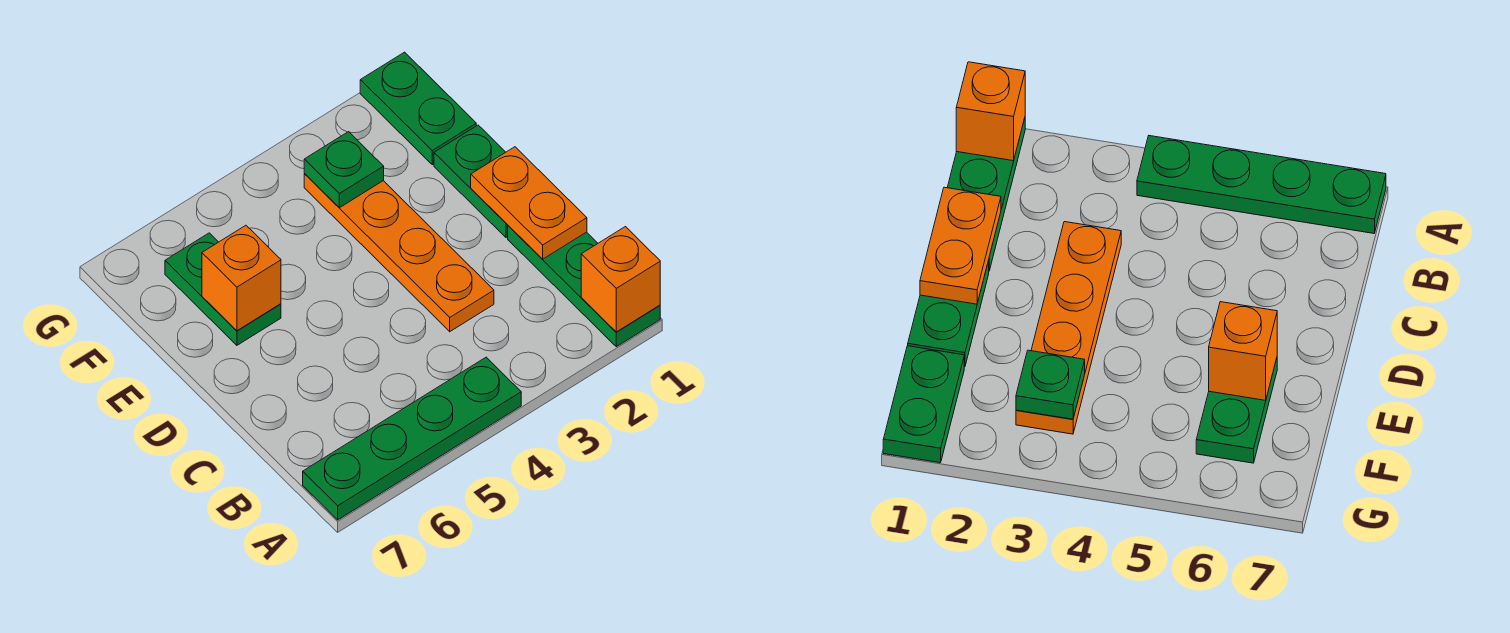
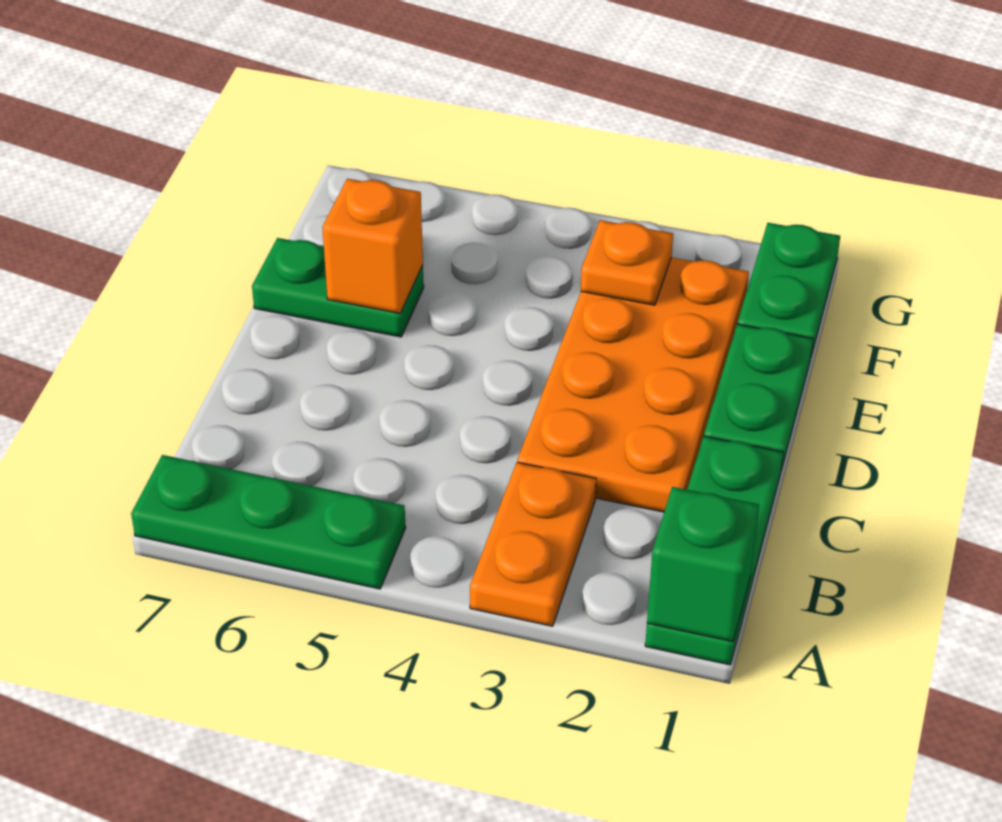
orange 1x1 brick [581,227,660,332] -> green 1x1 brick [647,487,759,642]
green 1x4 plate [303,357,521,520] -> green 1x3 plate [131,455,406,589]
orange 1x2 plate [471,147,587,259] -> orange 1x2 plate moved to [470,462,596,626]
orange 1x4 plate [304,174,494,332] -> orange 2x4 plate [518,257,749,512]
green 1x2 plate [165,233,281,345] -> green 1x2 plate turned to [252,238,424,337]
green 1x1 plate [304,132,384,208] -> orange 1x1 plate [581,220,673,305]

